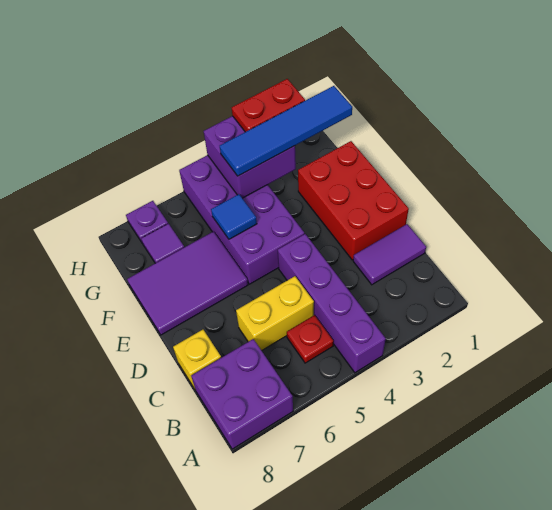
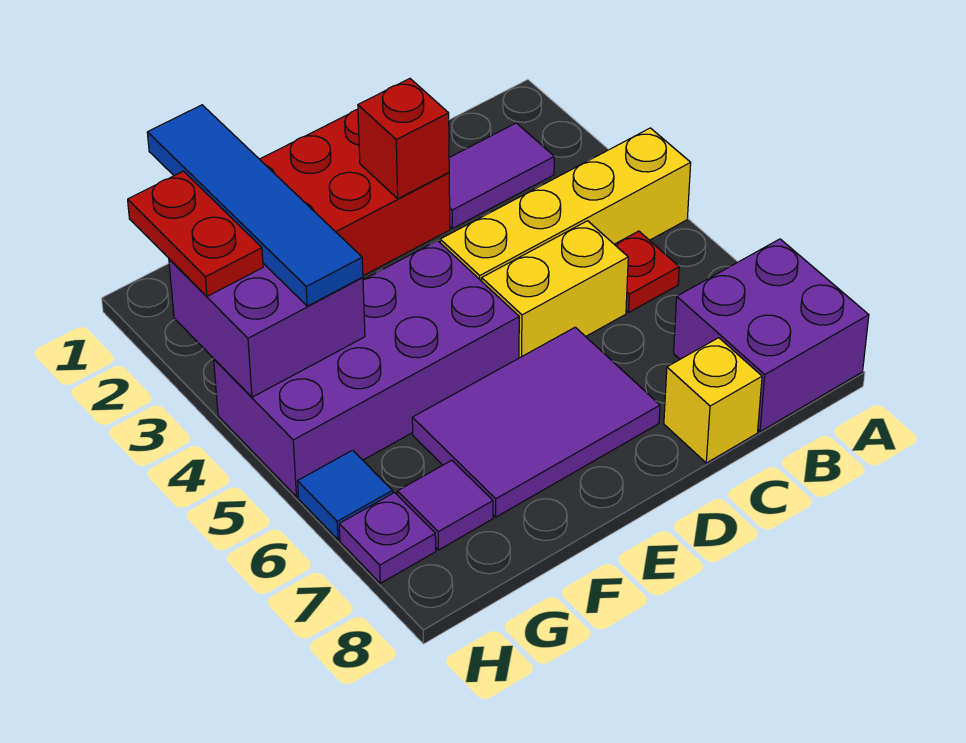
purple 1x4 brick [278,234,386,373] -> yellow 1x4 brick [440,128,691,281]
purple 1x2 tile [353,224,426,285] -> purple 1x2 tile turned to [449,123,554,228]
yellow 1x2 brick [236,276,314,351] -> yellow 1x2 brick turned to [482,221,628,358]
none -> red 1x1 brick [358,79,449,199]
purple 2x3 tile [127,232,248,335] -> purple 2x3 tile turned to [412,327,660,517]
blue 1x1 tile [211,194,257,239] -> blue 1x1 tile moved to [297,450,393,540]

